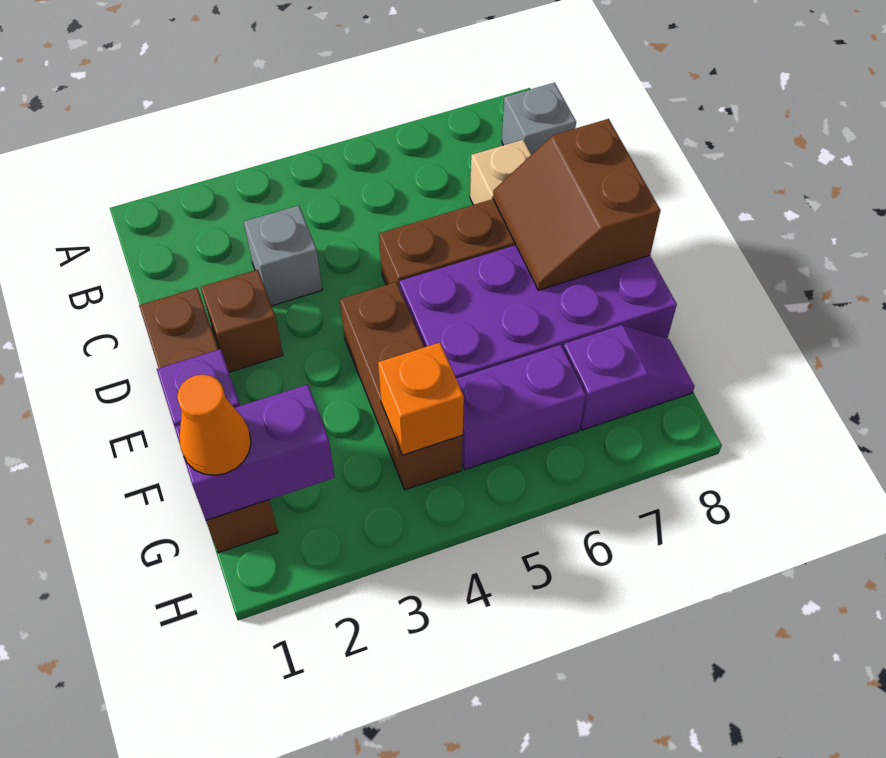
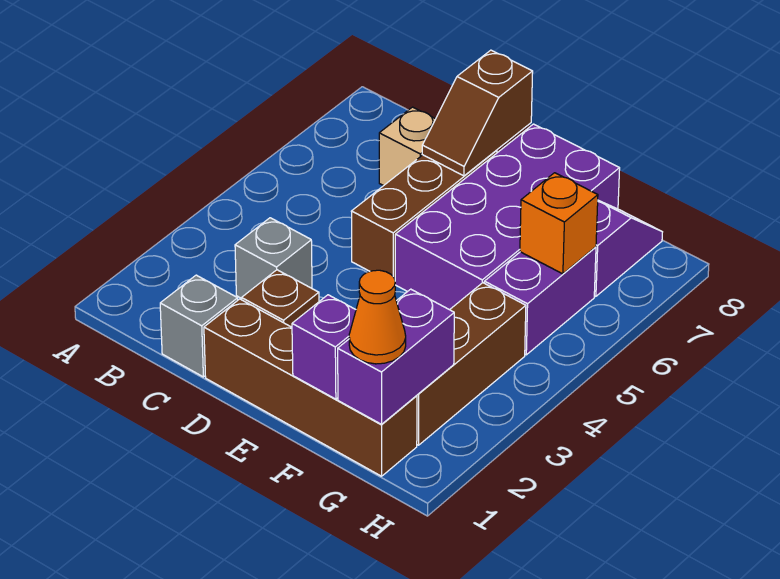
grey 1x1 brick [502,83,576,155] -> grey 1x1 brick moved to [160,275,238,377]
brown 2x2 slope [493,119,660,290] -> brown 1x2 slope [422,50,533,176]
brown 1x3 brick [340,282,463,490] -> brown 1x3 brick turned to [417,283,526,445]
orange 1x1 brick [378,343,464,455] -> orange 1x1 brick moved to [520,173,598,274]

